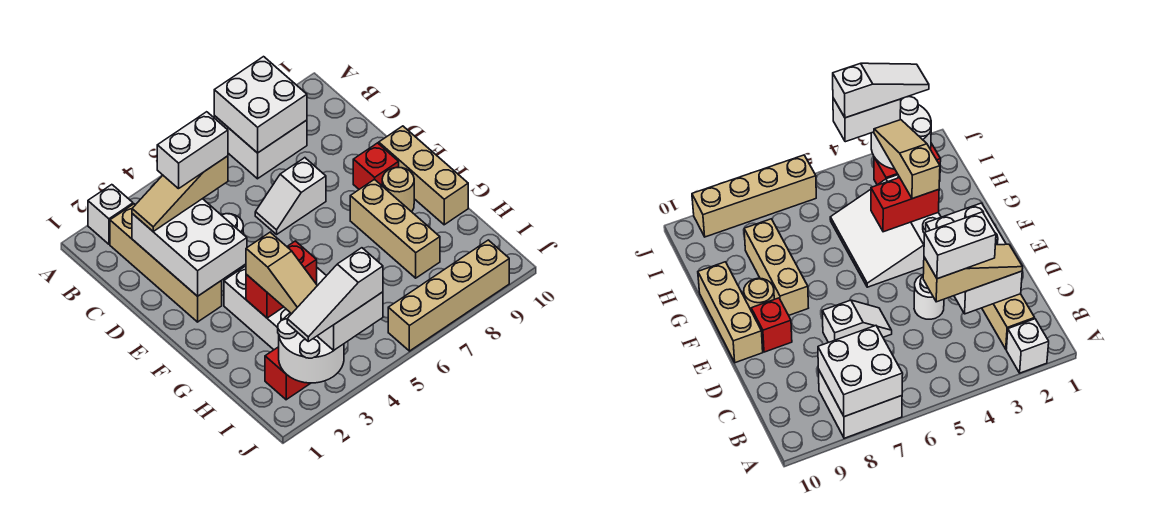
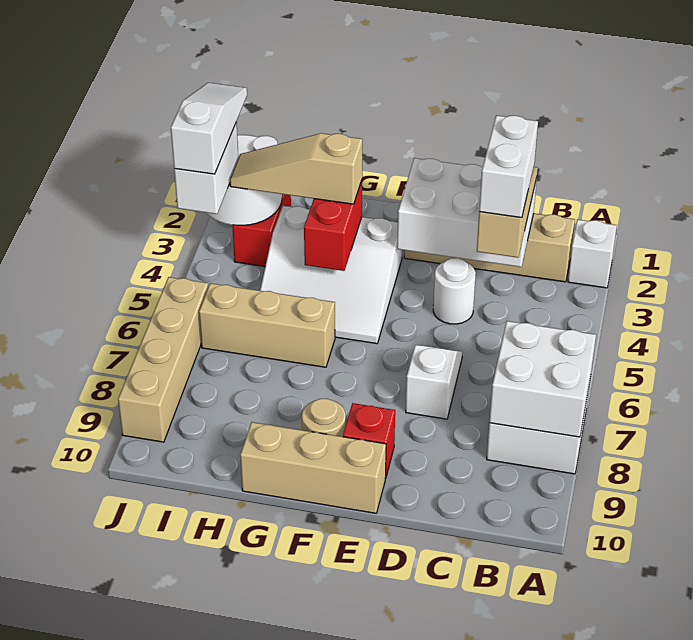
tan 1x3 brick [350,179,440,278] -> tan 1x3 brick moved to [199,283,335,367]

